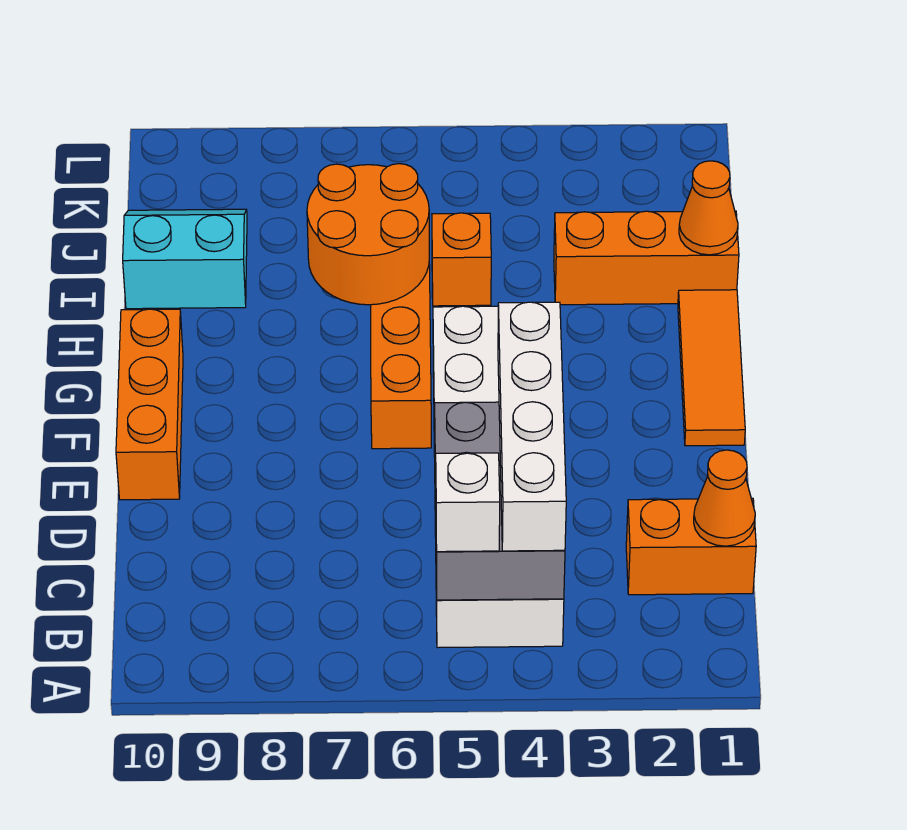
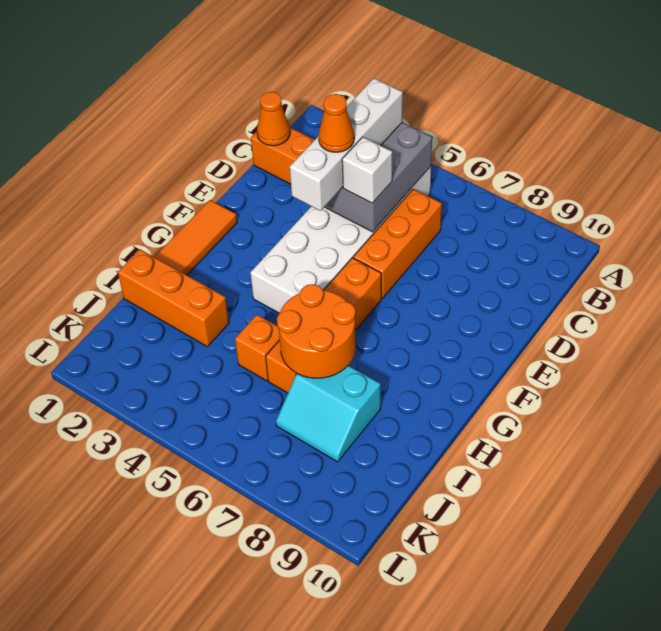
white 1x1 brick [436,453,500,552] -> white 1x1 brick moved to [342,137,392,203]
orange 1x3 brick [116,309,183,500] -> orange 1x3 brick moved to [353,189,442,298]
orange 1x1 cone [679,161,738,255] -> orange 1x1 cone moved to [318,94,354,152]
cyan 2x2 slope [123,209,247,309] -> cyan 2x2 slope moved to [276,366,381,462]

